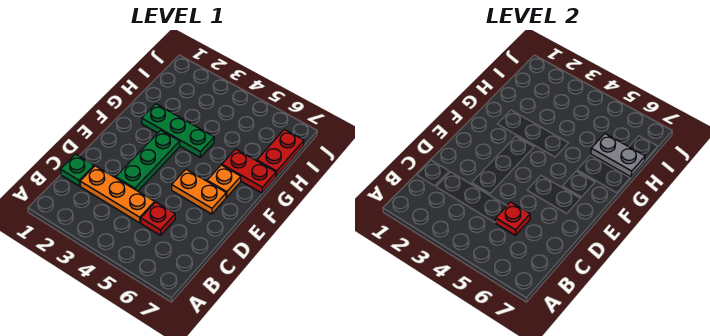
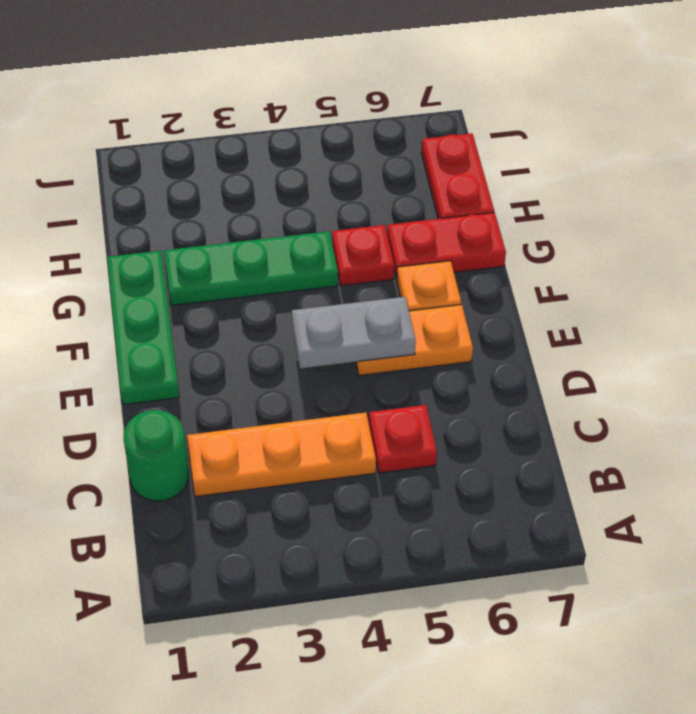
green 1x1 plate [60,154,94,186] -> green 1x1 round brick [123,410,189,501]
red 1x1 plate [496,202,530,235] -> red 1x1 plate moved to [332,225,394,286]
green 1x3 plate [116,130,180,191] -> green 1x3 plate moved to [107,251,179,405]
grey 1x2 plate [591,134,645,177] -> grey 1x2 plate moved to [292,297,416,369]

